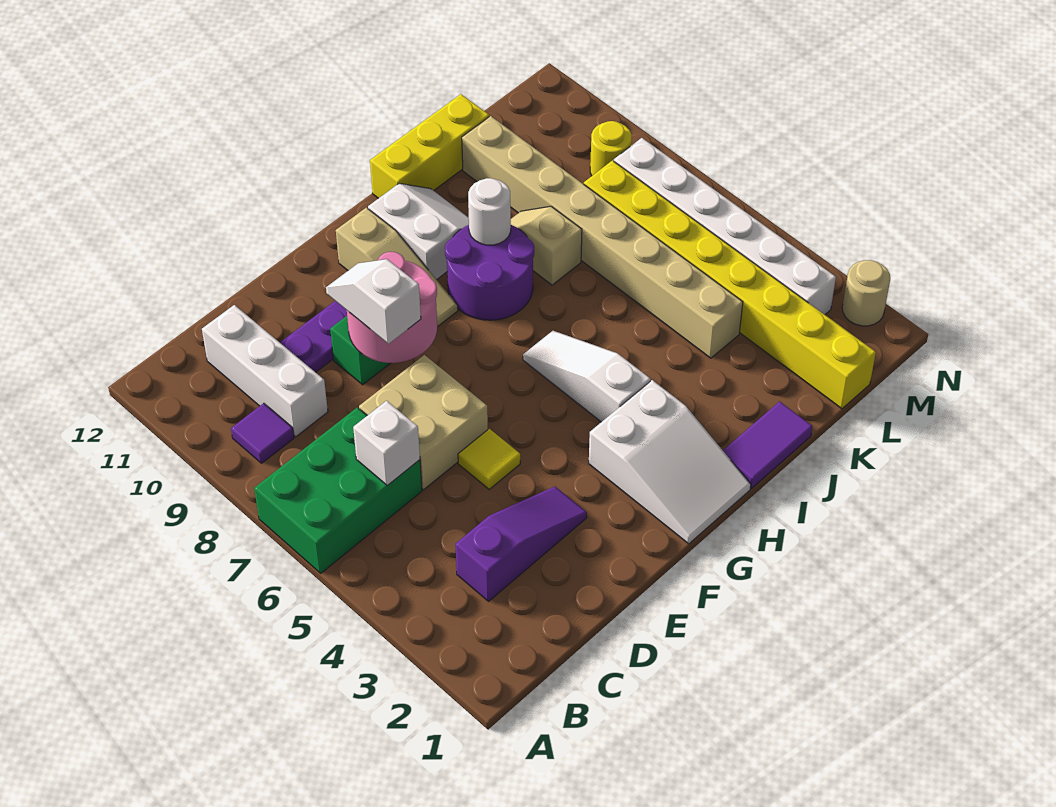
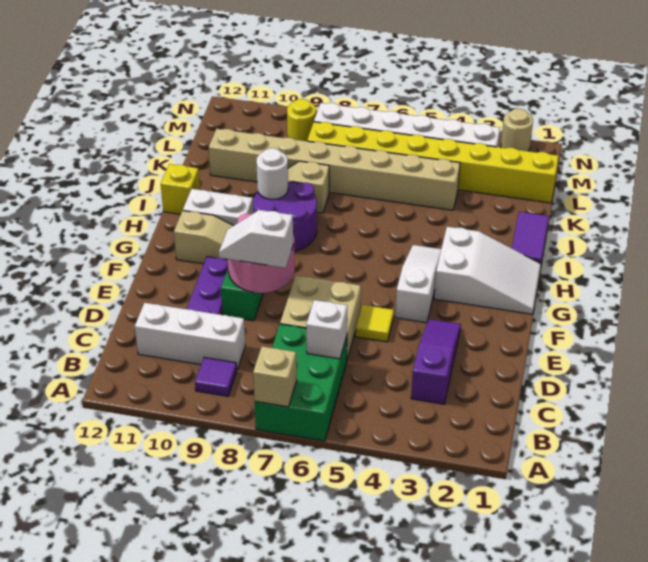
none -> tan 1x1 brick [253,346,297,407]
white 1x3 slope [523,331,651,422] -> white 1x3 slope turned to [395,245,441,323]
yellow 1x3 brick [370,94,489,198] -> yellow 1x1 brick [161,164,200,214]

